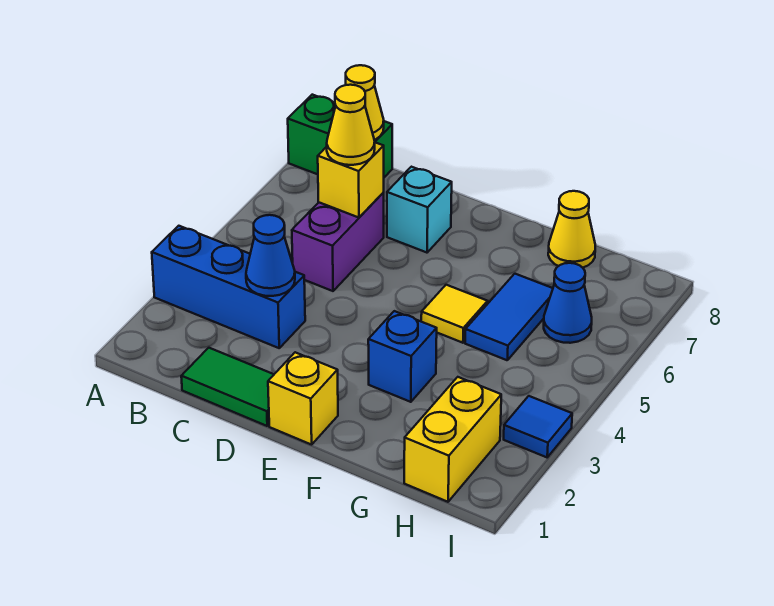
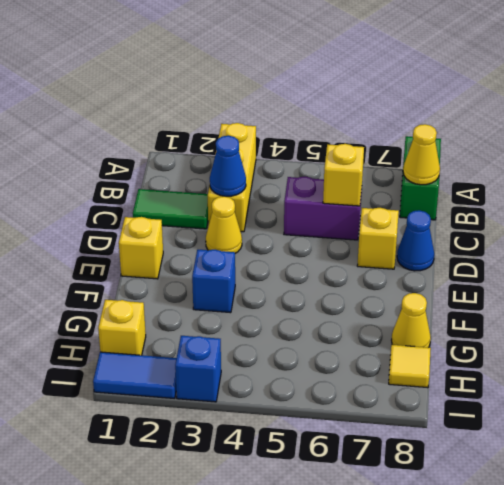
blue 1x3 brick [152,226,305,348] -> yellow 1x3 brick [208,123,256,232]
green 1x2 tile [181,348,274,426] -> green 1x2 tile turned to [133,189,208,229]
yellow 1x1 cone [327,85,375,165] -> yellow 1x1 cone moved to [206,196,242,253]
cyan 1x1 brick [387,167,452,253] -> yellow 1x1 brick [357,208,399,269]
yellow 1x1 tile [421,285,488,343] -> yellow 1x1 tile moved to [389,345,431,388]
blue 1x2 tile [465,274,553,360] -> blue 1x2 tile moved to [93,352,176,399]
yellow 1x2 brick [404,377,501,502] -> yellow 1x1 brick [98,300,146,355]
blue 1x1 cone [544,263,592,343] -> blue 1x1 cone moved to [397,210,434,271]
blue 1x1 tile [504,396,572,457] -> blue 1x1 brick [175,336,221,402]

